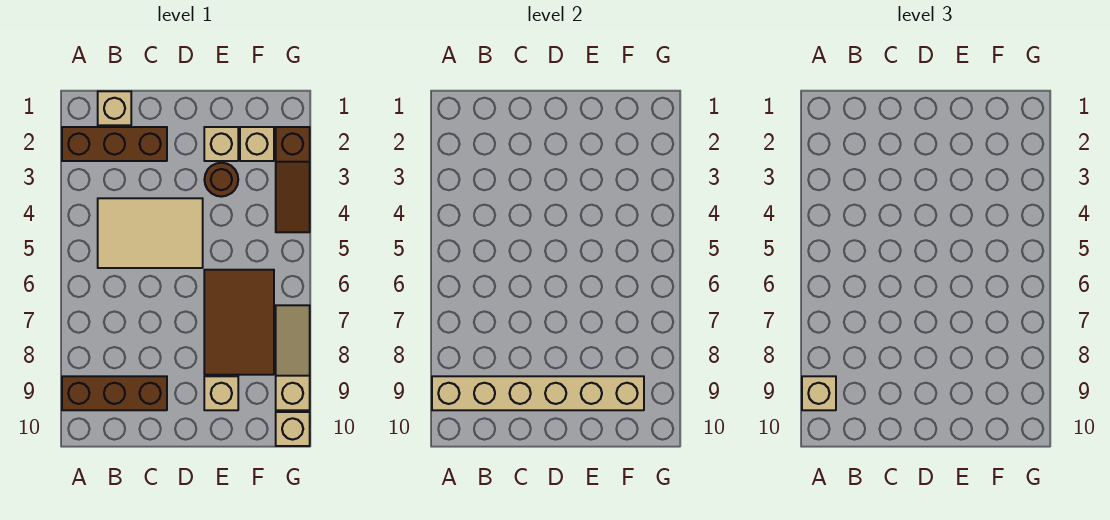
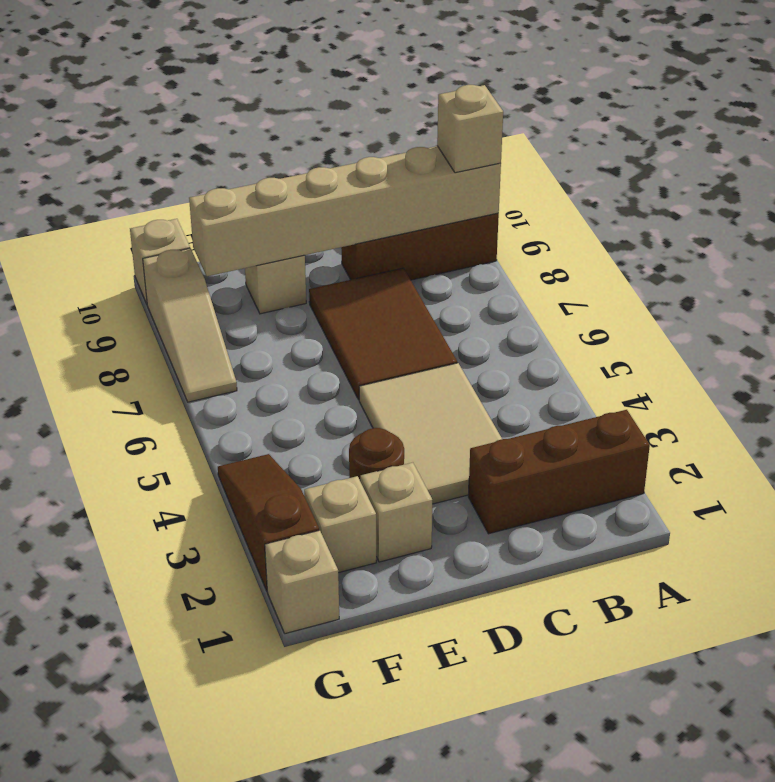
tan 1x1 brick [98,91,131,125] -> tan 1x1 brick moved to [265,530,339,634]
tan 2x3 tile [98,198,203,268] -> tan 2x3 tile turned to [359,363,502,504]
brown 2x3 tile [204,270,274,375] -> brown 2x3 tile moved to [309,268,457,400]

